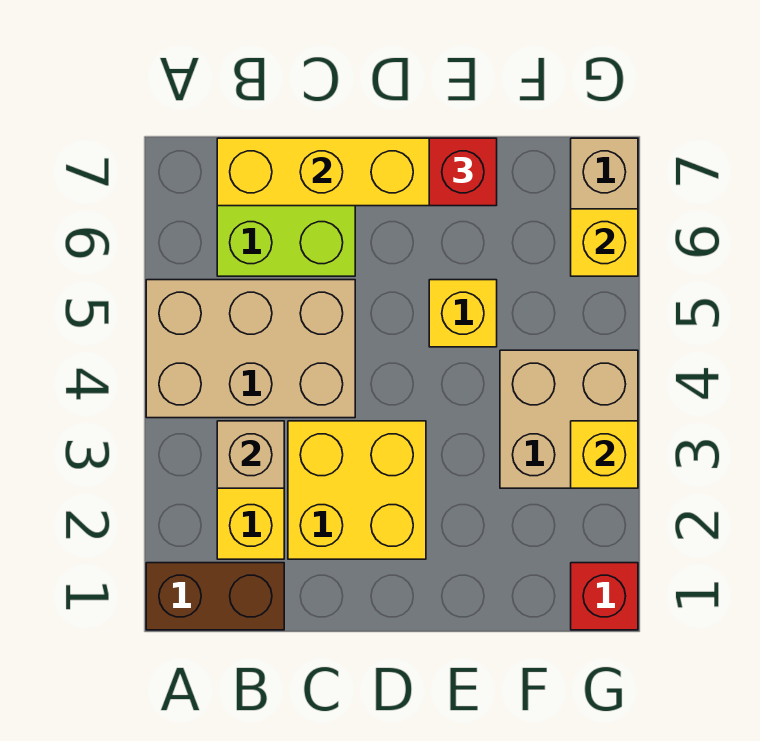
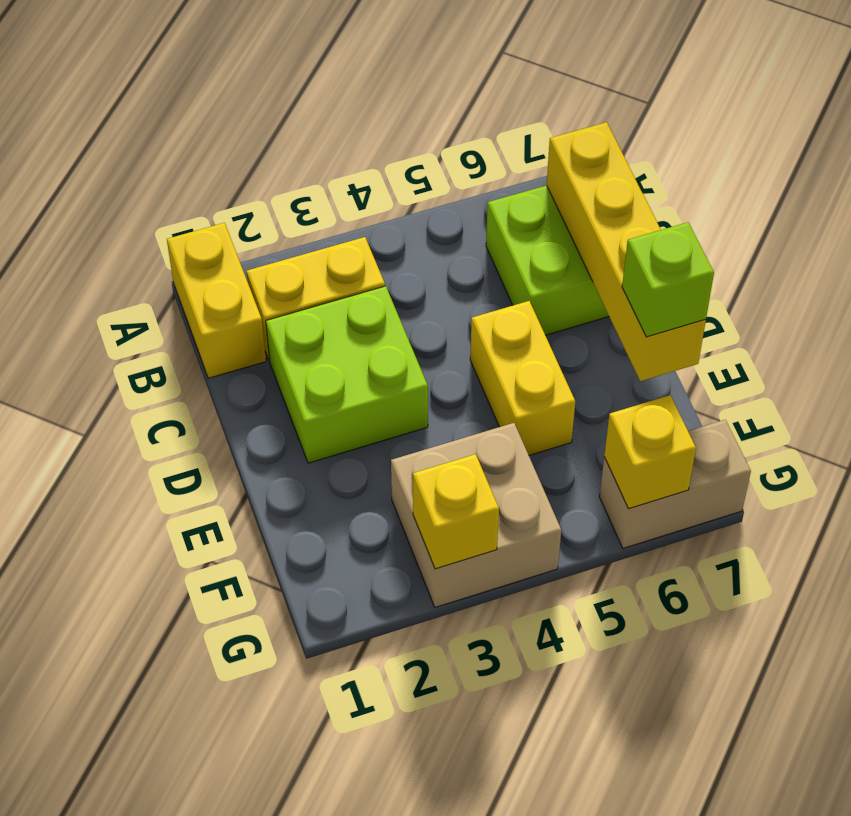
brown 1x2 brick [146,563,284,630] -> yellow 1x2 brick [167,223,266,378]
tan 2x3 brick [146,280,355,418] -> none
tan 1x1 brick [217,421,284,488] -> none
yellow 2x2 brick [288,421,426,559] -> lime 2x2 brick [266,286,428,463]
yellow 1x1 brick [429,280,497,347] -> yellow 1x2 brick [470,301,575,455]
red 1x1 brick [429,138,497,206] -> lime 1x1 brick [622,222,714,337]
red 1x1 brick [571,563,638,630] -> none

